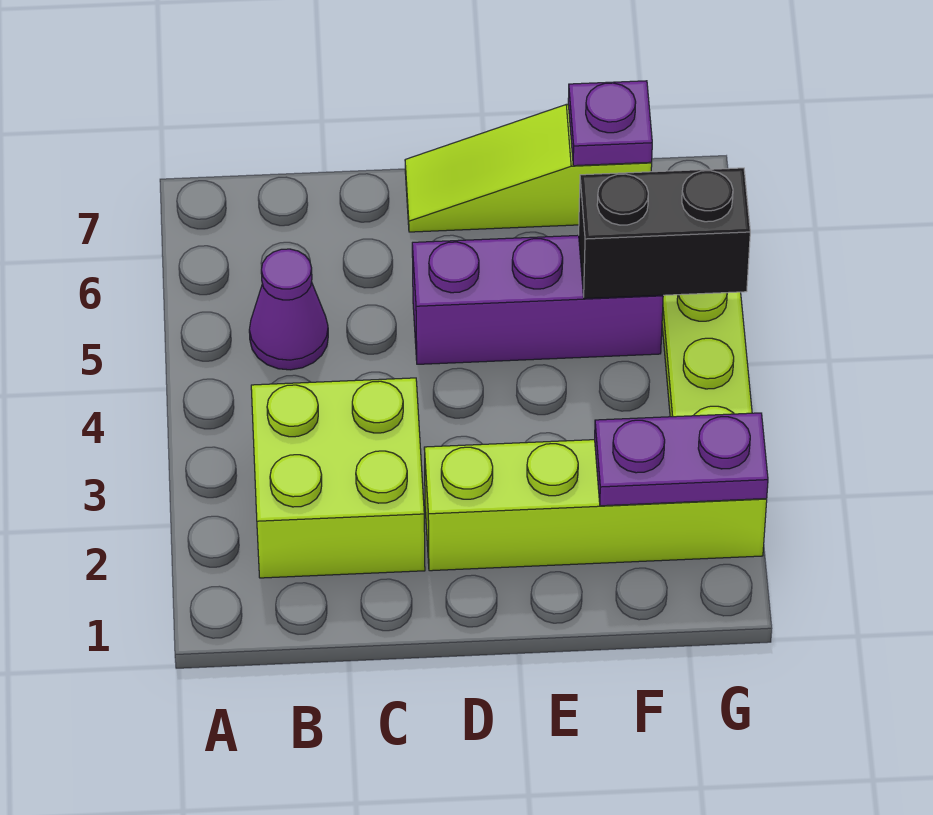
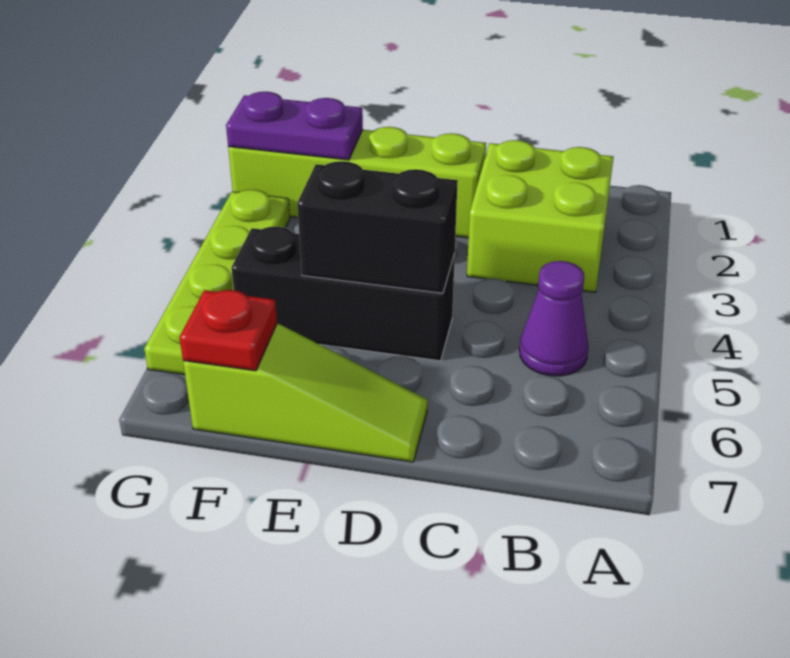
purple 1x3 brick [412,235,663,364] -> black 1x3 brick [231,227,455,361]
black 1x2 brick [579,168,750,299] -> black 1x2 brick moved to [297,161,458,293]
purple 1x1 plate [568,81,652,166] -> red 1x1 plate [180,290,277,371]

